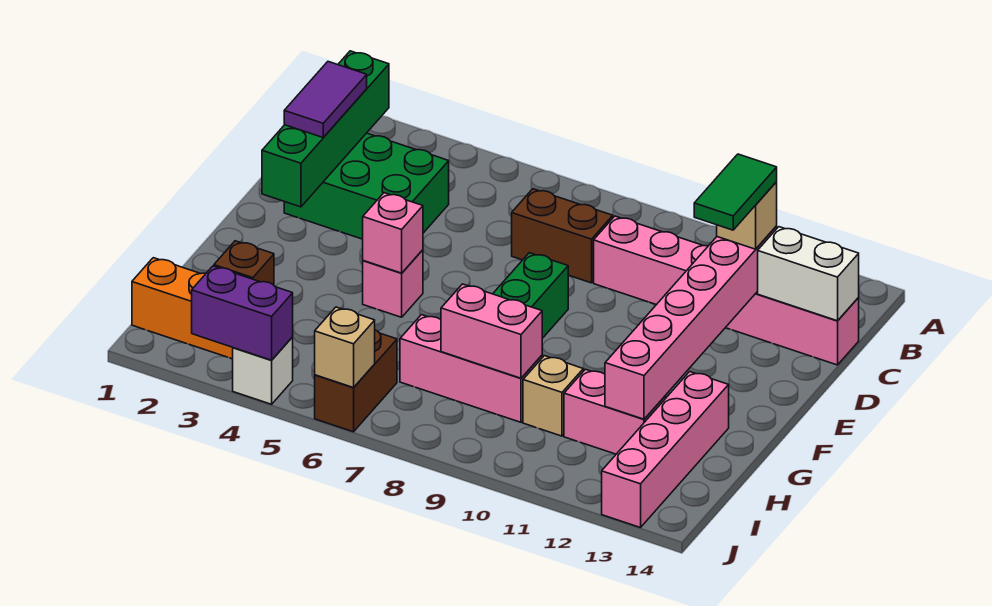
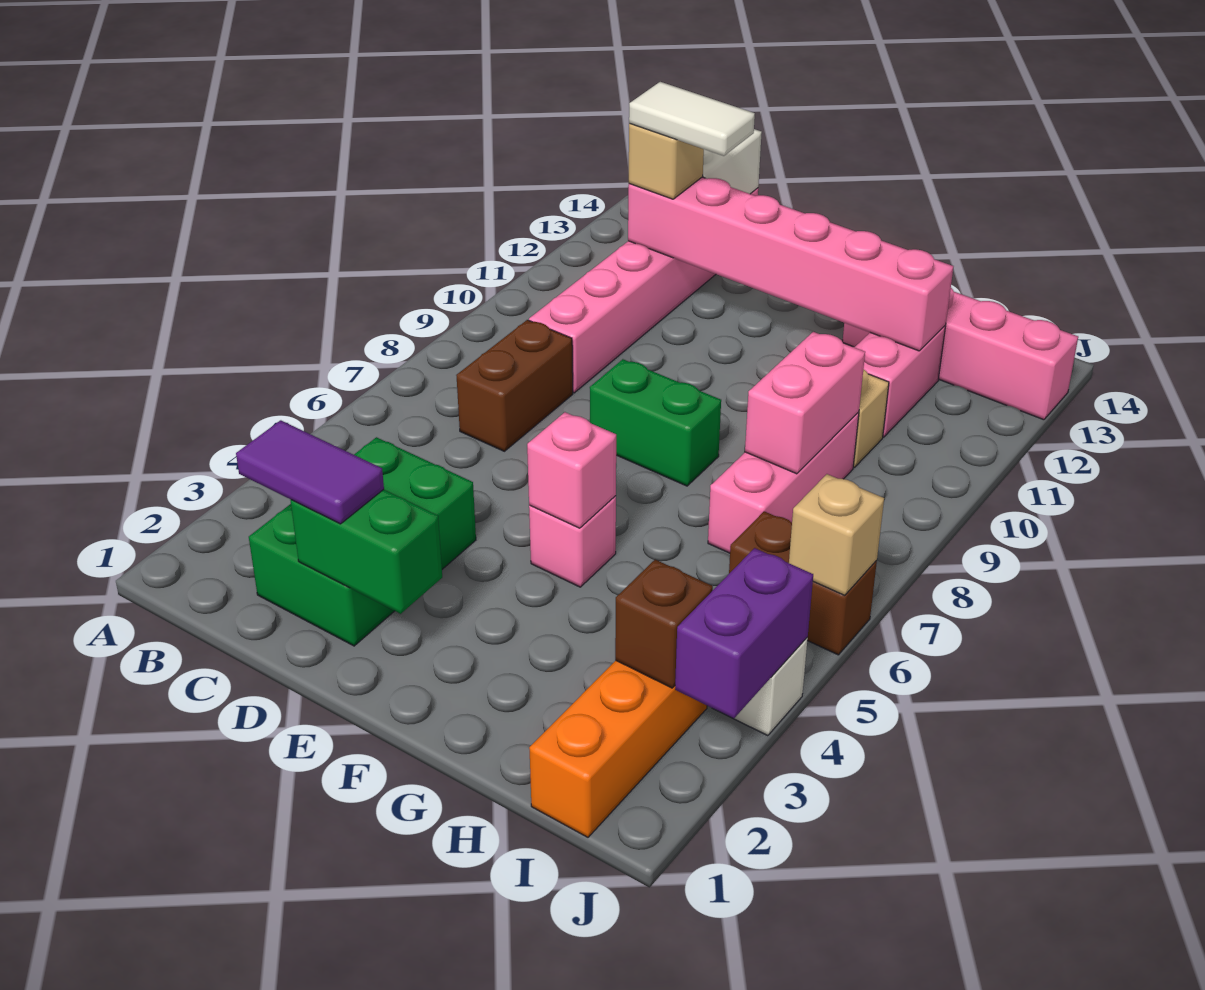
green 1x4 brick [262,51,389,207] -> green 1x2 brick [290,489,442,614]
green 1x2 tile [694,154,777,230] -> white 1x2 tile [629,82,755,156]

